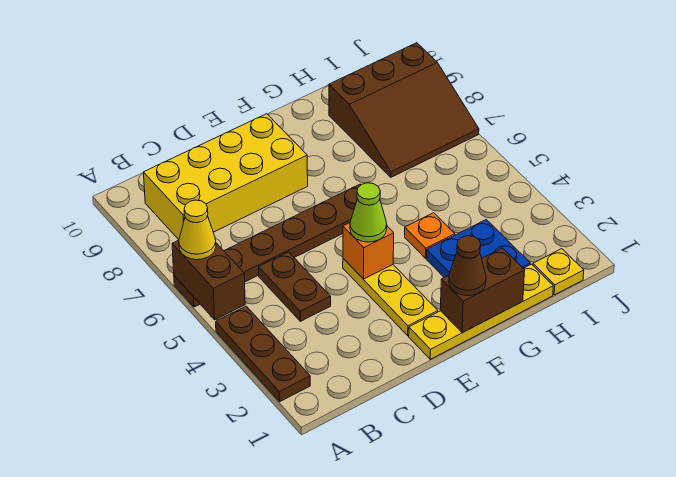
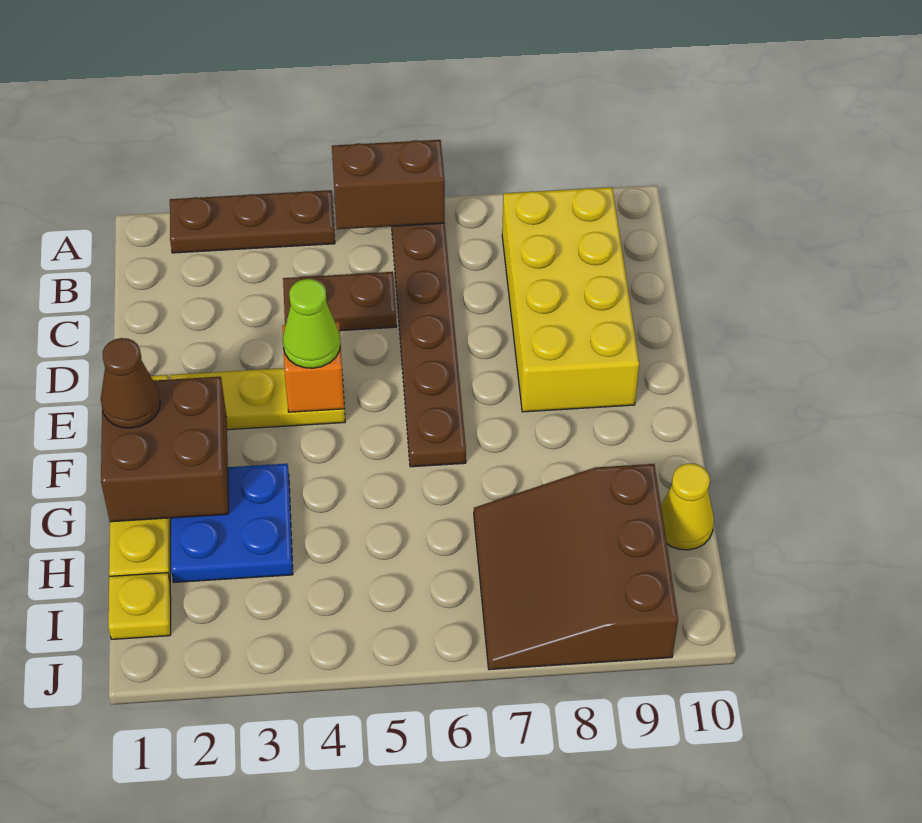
yellow 1x1 cone [179,200,216,260] -> yellow 1x1 cone moved to [661,463,714,550]
brown 1x2 brick [440,248,525,333] -> brown 2x2 brick [101,377,229,522]
orange 1x1 plate [405,213,455,258] -> none

